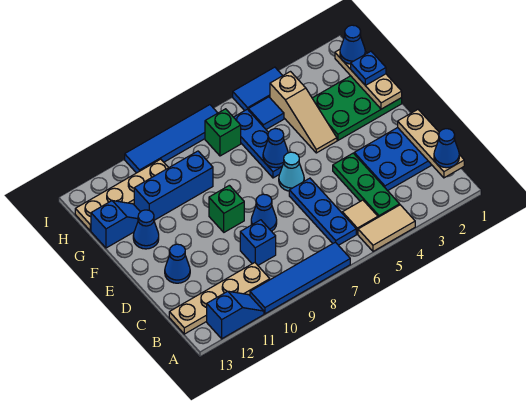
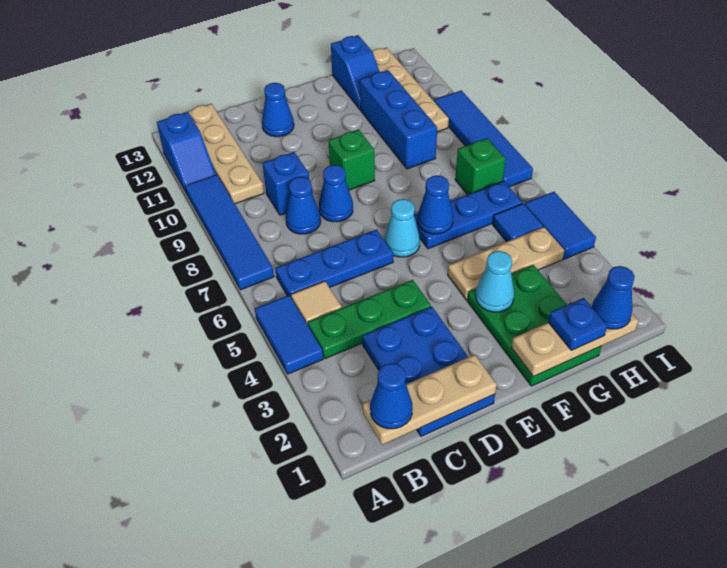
tan 1x2 tile [358,205,415,251] -> blue 1x2 tile [255,295,323,374]
none -> cyan 1x1 cone [476,251,514,312]
tan 1x3 slope [270,72,337,153] -> tan 1x3 plate [448,227,564,300]
blue 1x1 cone [133,210,159,249] -> blue 1x1 cone moved to [286,177,321,234]

